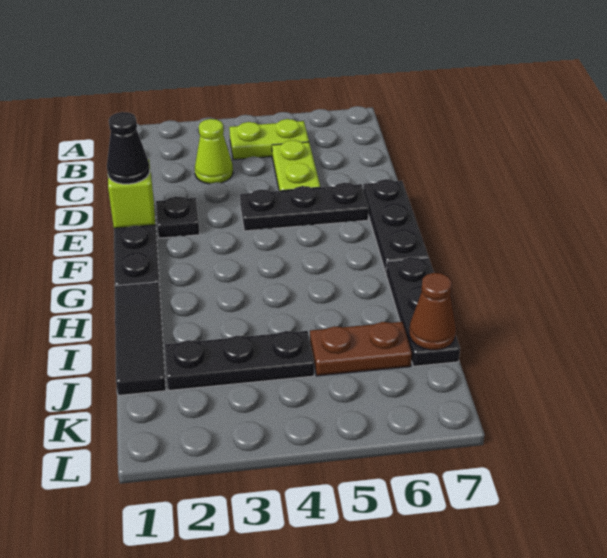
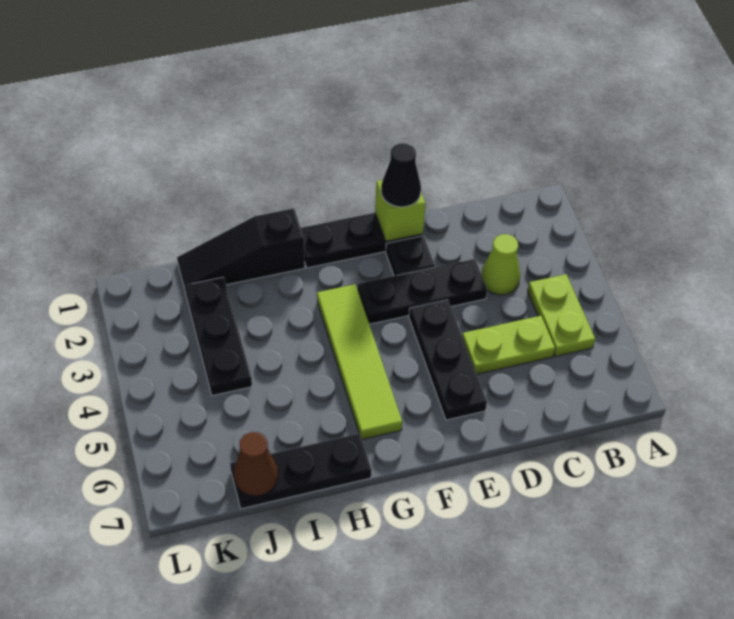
black 1x3 plate [363,179,428,273] -> black 1x3 plate moved to [357,259,487,324]
none -> lime 1x4 tile [317,284,402,439]
black 1x3 tile [115,282,166,396] -> black 1x3 slope [177,208,305,293]
brown 1x2 plate [310,322,412,376] -> none

